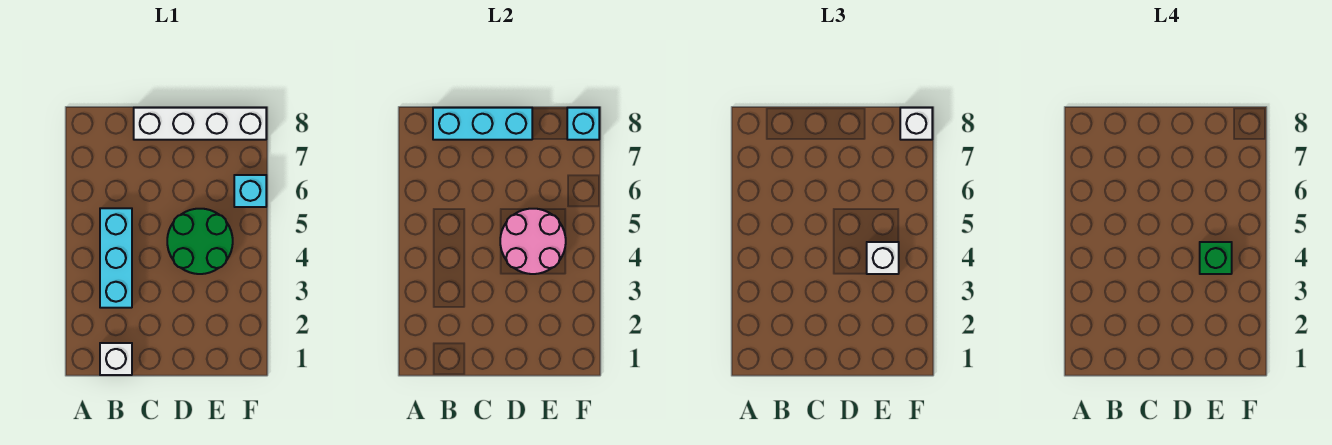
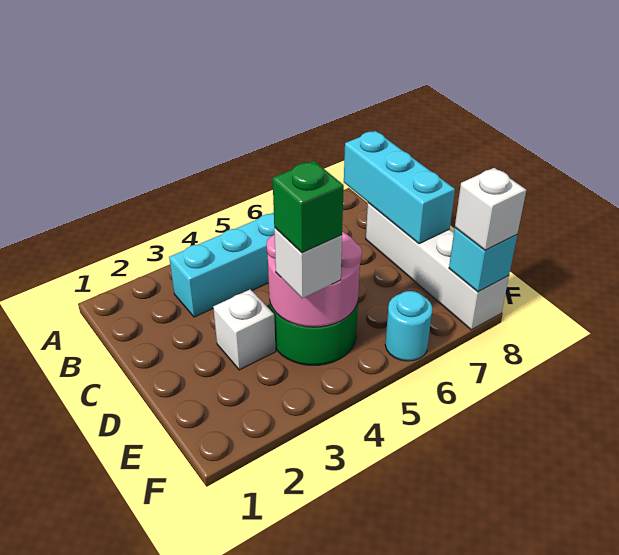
white 1x1 brick [100,343,132,375] -> white 1x1 brick moved to [213,289,276,370]
cyan 1x1 brick [234,175,266,207] -> cyan 1x1 round brick [385,291,432,361]

